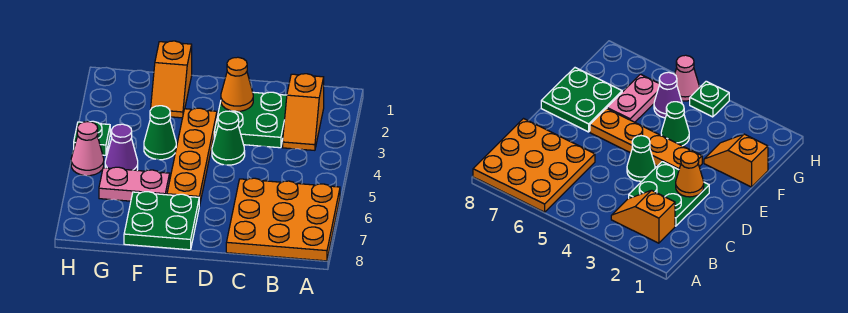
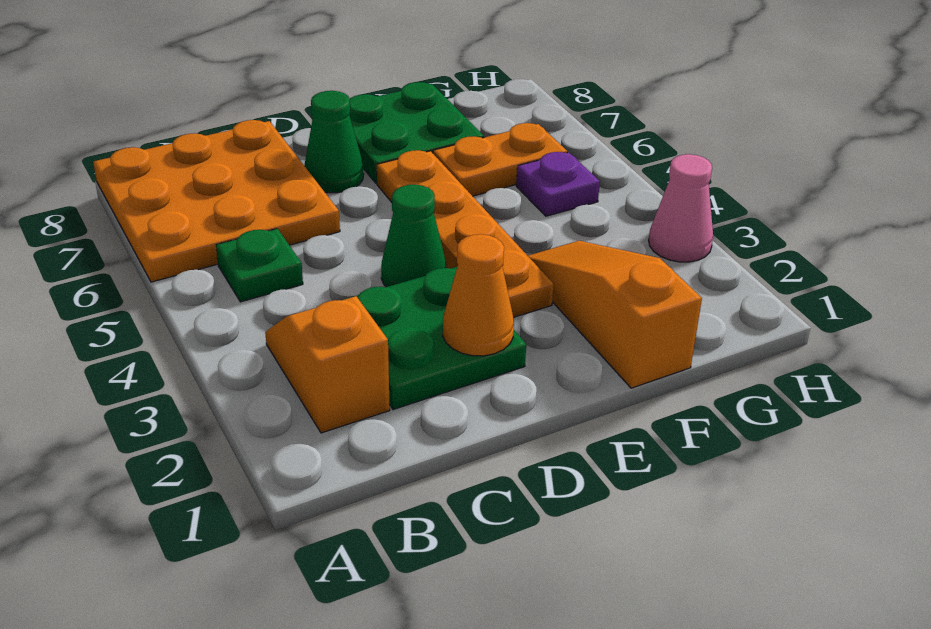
orange 1x2 slope [151,41,192,118] -> orange 1x3 slope [528,241,702,388]
green 1x1 cone [144,106,176,160] -> green 1x1 cone moved to [304,91,364,193]
pink 1x2 plate [99,167,170,201] -> orange 1x2 plate [433,123,567,196]
purple 1x1 cone [105,124,138,170] -> purple 1x1 plate [516,152,600,216]
green 1x1 plate [74,121,110,155] -> green 1x1 plate moved to [216,229,303,302]
pink 1x1 cone [71,122,104,176] -> pink 1x1 cone moved to [649,154,713,262]

